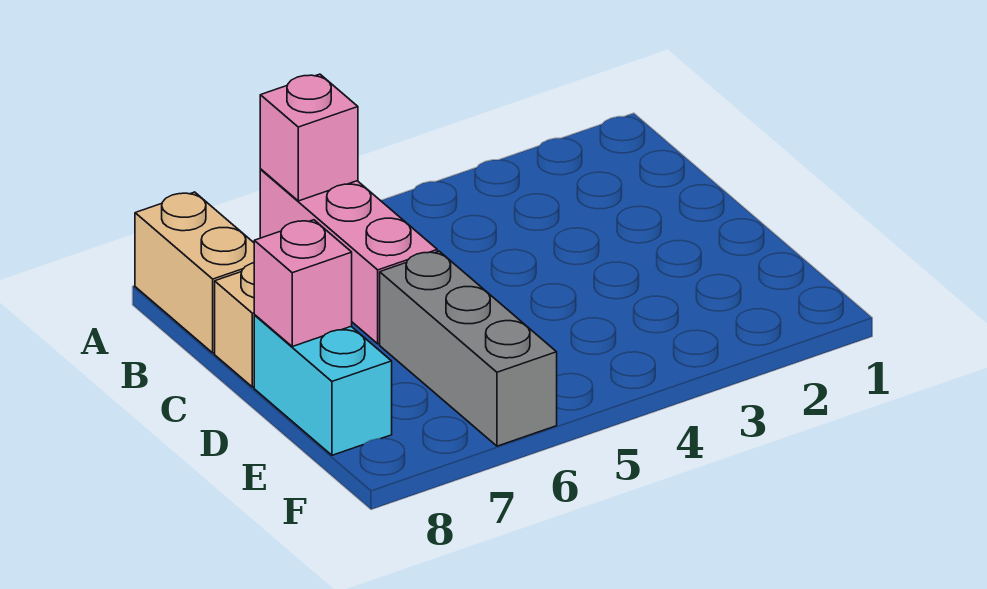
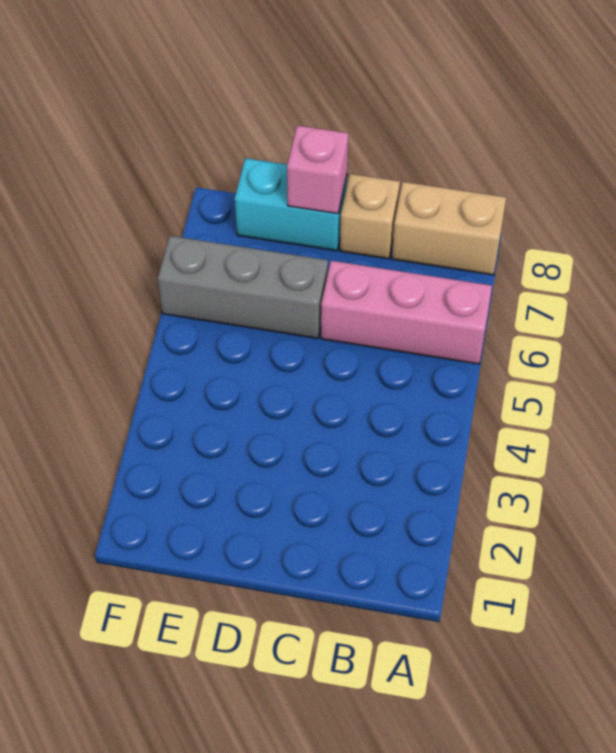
pink 1x1 brick [260,74,358,201] -> none

